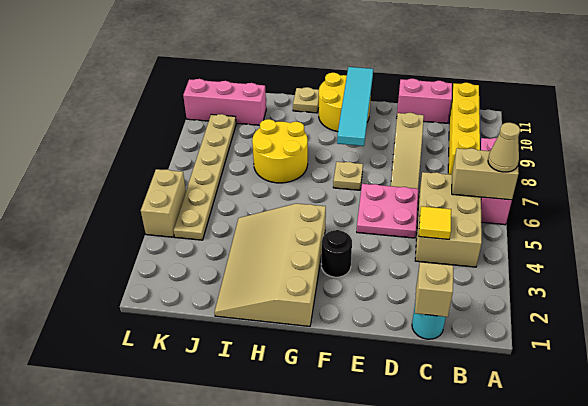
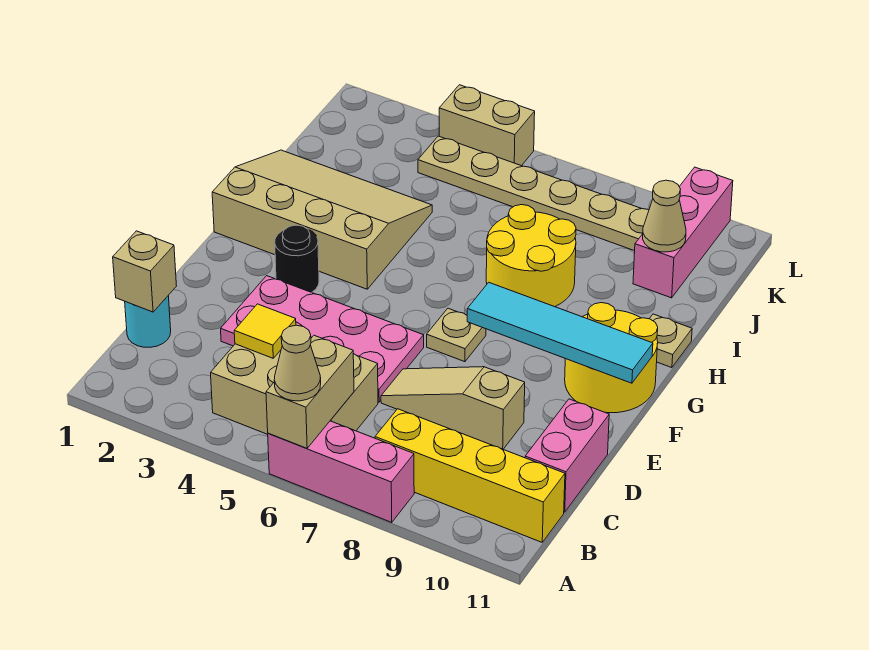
pink 2x2 plate [357,184,418,238] -> pink 2x4 plate [221,276,424,402]
none -> tan 1x1 cone [643,180,686,252]

